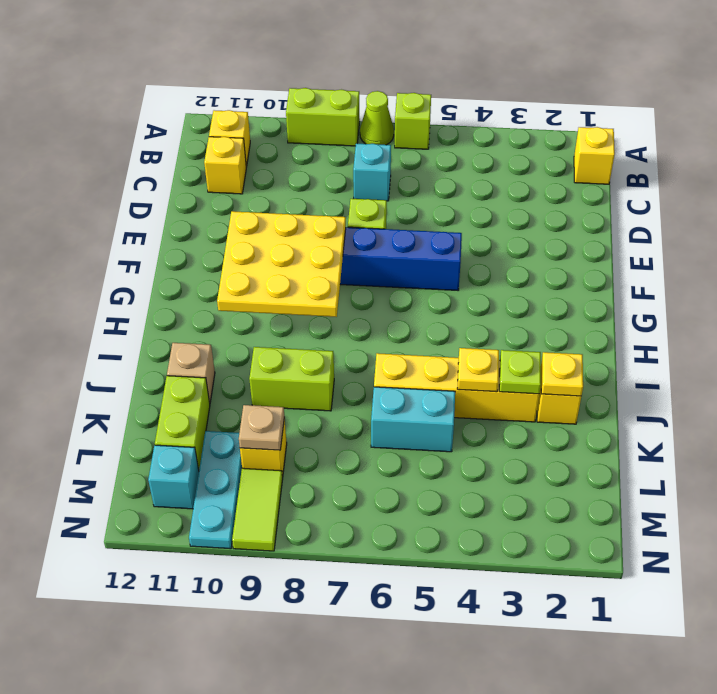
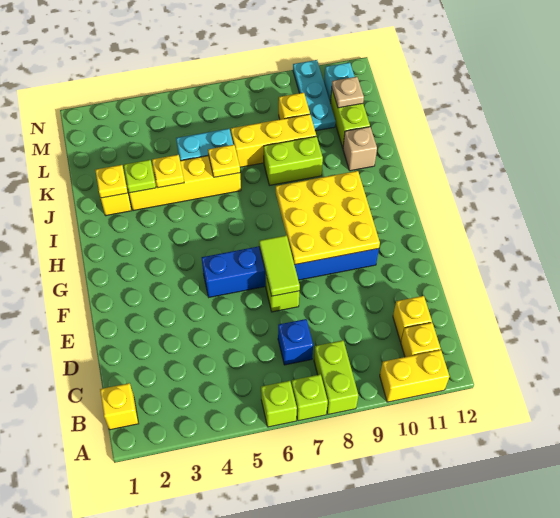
lime 1x1 cone [360,91,394,145] -> lime 1x1 brick [292,374,328,421]
lime 1x2 brick [286,88,360,146] -> lime 1x2 brick turned to [314,340,358,414]
none -> yellow 1x2 brick [380,350,449,402]
cyan 1x1 brick [353,144,391,201] -> blue 1x1 brick [278,319,313,365]
none -> yellow 1x1 plate [208,145,240,177]
none -> yellow 1x3 brick [231,114,316,167]
tan 1x1 plate [239,405,284,450] -> tan 1x1 plate moved to [332,77,364,108]
lime 1x2 tile [232,468,283,551] -> lime 1x2 tile moved to [259,235,300,296]

